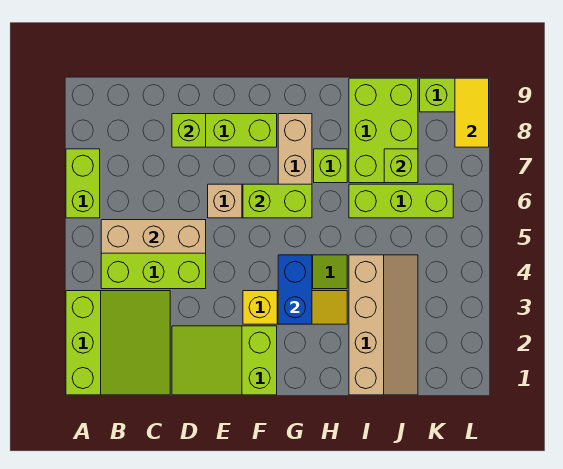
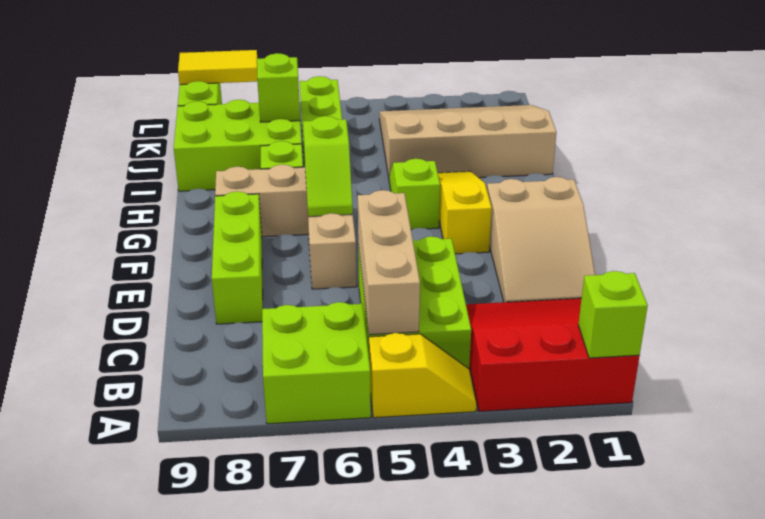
lime 3x3 slope [66,291,170,395] -> red 3x3 slope [466,298,639,412]
none -> yellow 1x2 slope [369,333,477,418]
lime 1x2 brick [66,149,100,218] -> lime 2x2 brick [262,302,371,424]
lime 2x3 slope [172,326,277,395] -> tan 2x3 slope [487,177,595,302]
lime 1x1 brick [172,114,206,147] -> lime 1x1 brick moved to [578,271,648,358]
lime 1x2 brick [243,184,312,218] -> lime 1x2 slope [303,116,353,216]
blue 1x2 brick [278,255,312,324] -> none
tan 2x4 slope [349,255,418,395] -> tan 3x4 slope [379,105,556,178]

